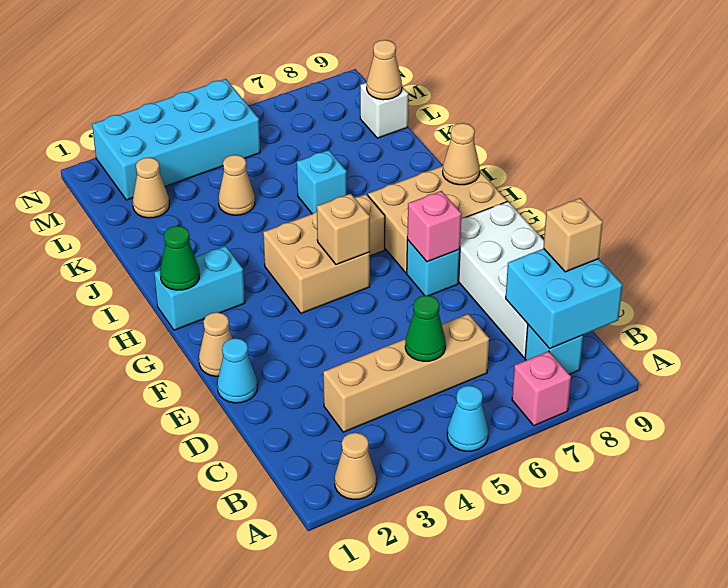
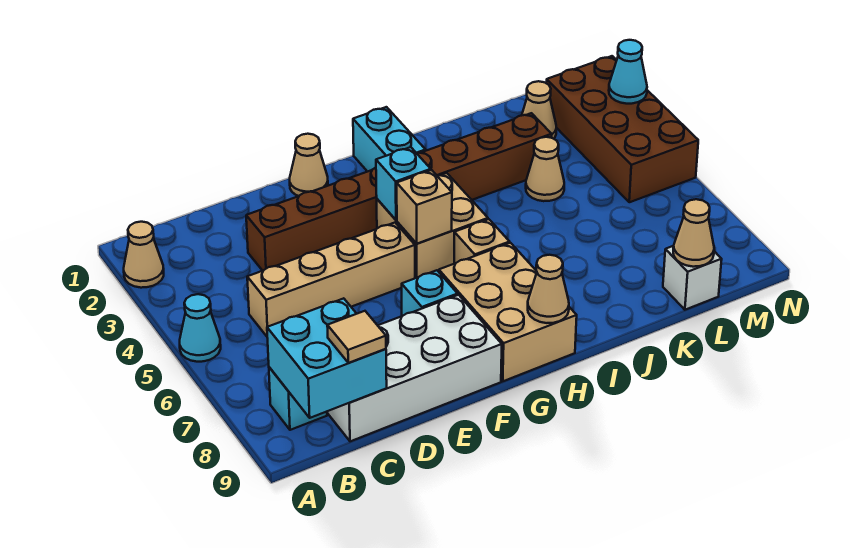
pink 1x1 brick [512,351,571,426] -> none
tan 1x4 brick [323,314,489,432] -> tan 1x4 brick turned to [247,223,415,336]
green 1x1 cone [405,295,446,361] -> none
tan 1x1 brick [543,198,603,272] -> tan 1x1 tile [327,311,386,363]
none -> brown 1x8 brick [246,113,552,271]
cyan 1x1 cone [217,338,257,403] -> cyan 1x1 cone moved to [609,40,647,104]
pink 1x1 brick [407,191,461,262] -> none
green 1x1 cone [160,226,200,290] -> none
cyan 1x1 brick [297,150,347,214] -> cyan 1x1 brick moved to [376,147,431,220]
cyan 2x4 brick [92,79,260,200] -> brown 2x4 brick [546,56,698,202]

